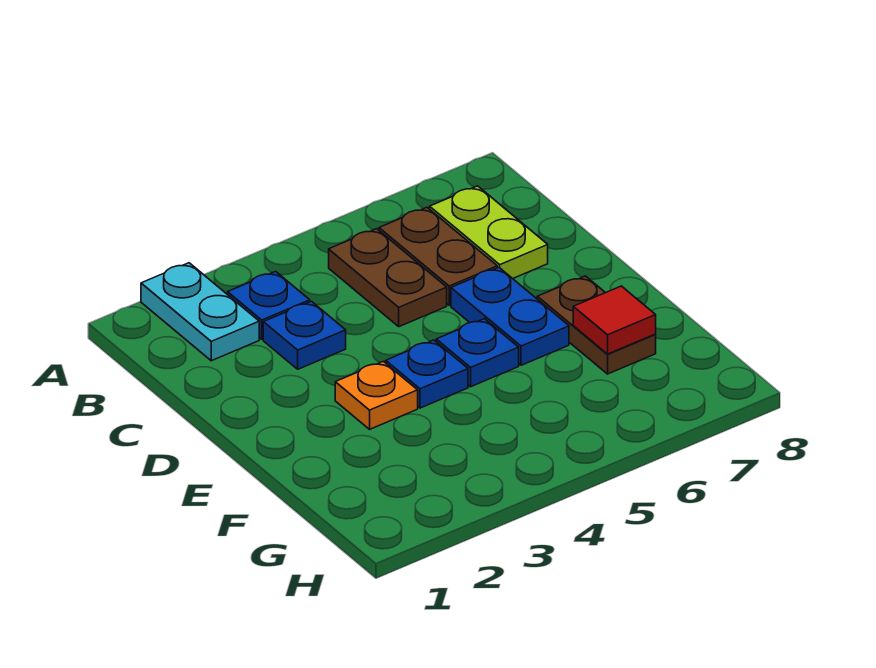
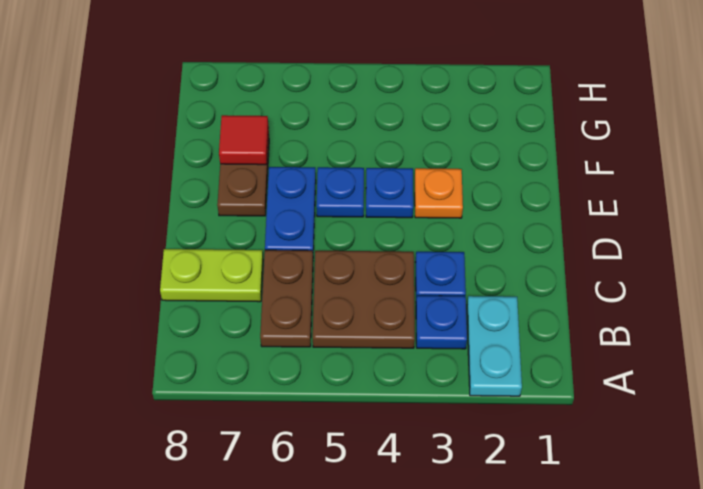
brown 1x2 plate [329,229,447,327] -> brown 2x2 plate [313,251,415,348]
lime 1x2 plate [430,186,548,279] -> lime 1x2 plate turned to [160,249,263,302]

